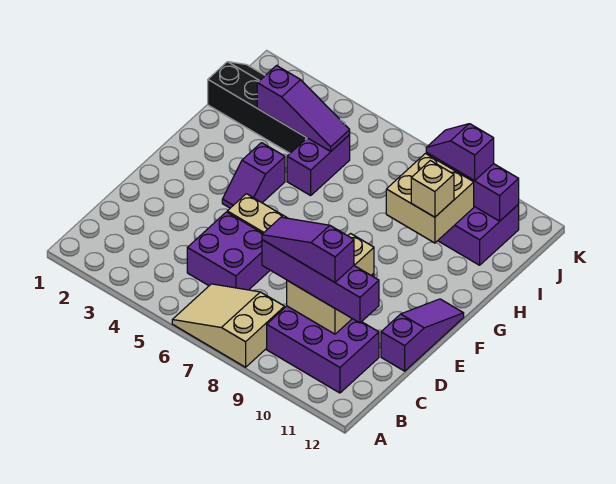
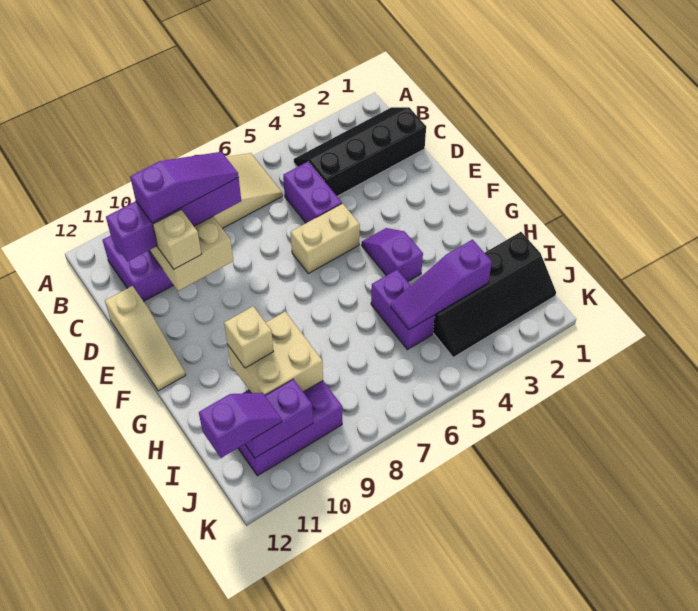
none -> black 2x4 slope [294,107,426,196]
purple 2x2 brick [187,212,270,290] -> purple 1x2 brick [283,162,342,223]
purple 1x3 slope [381,299,464,371] -> tan 1x3 slope [105,286,186,391]
purple 1x2 slope [426,124,494,181] -> purple 1x2 slope moved to [199,393,282,458]

